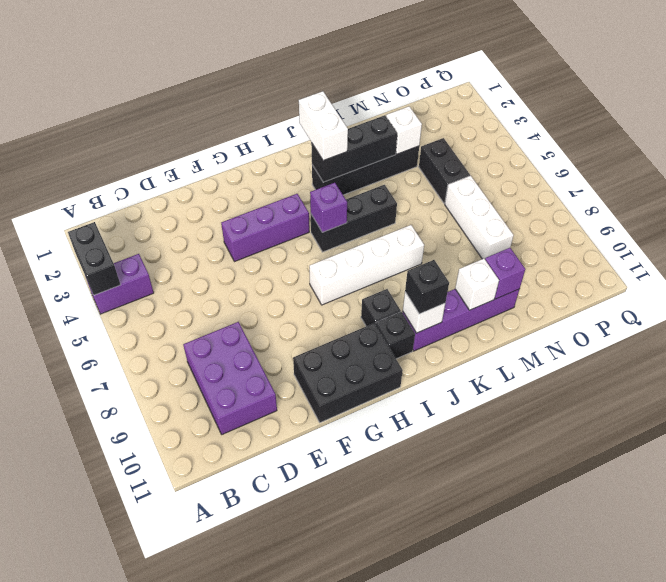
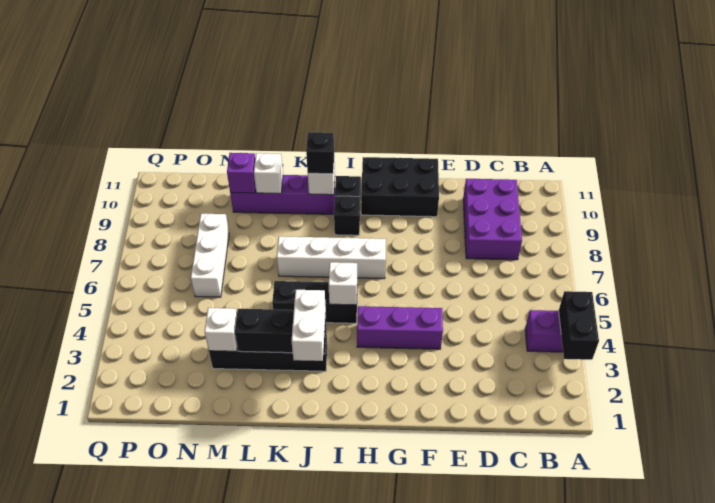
purple 1x1 brick [310,183,347,232] -> white 1x1 brick [329,262,357,305]
black 1x2 brick [419,138,470,204] -> none

